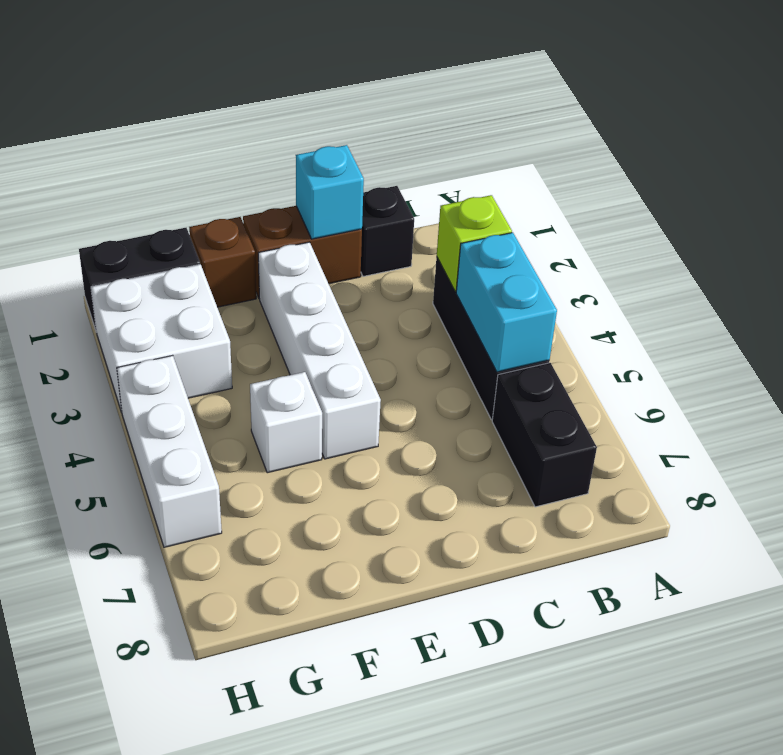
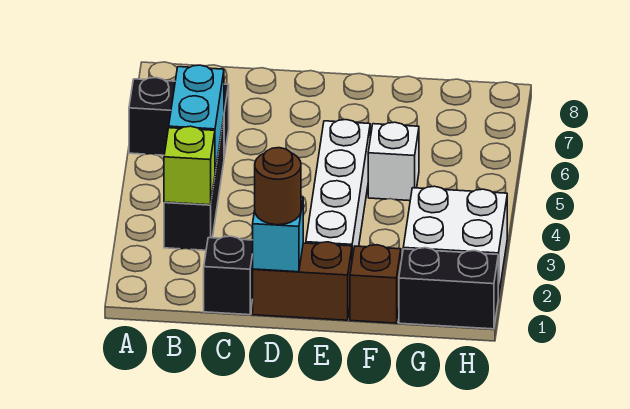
black 1x2 brick [492,363,597,507] -> black 1x2 brick turned to [129,78,229,157]
none -> brown 1x1 round brick [255,148,301,225]
white 1x3 brick [117,355,222,547] -> none

